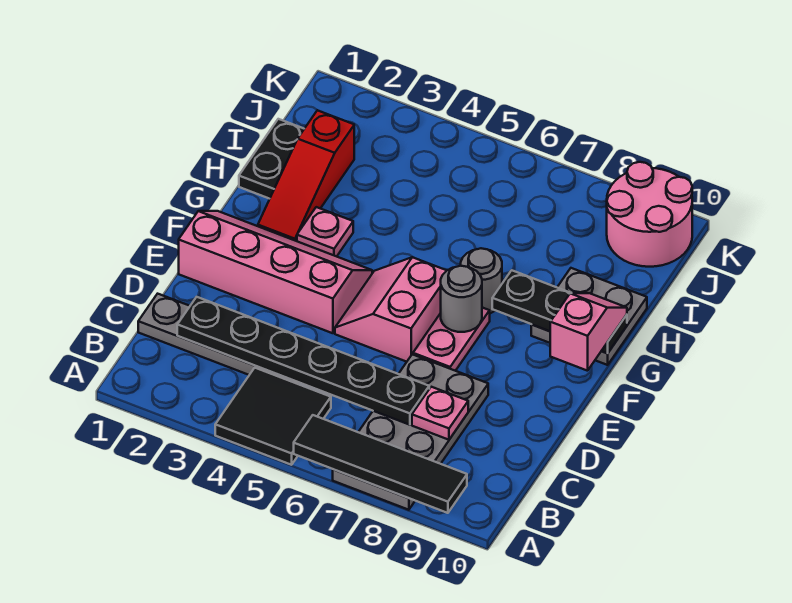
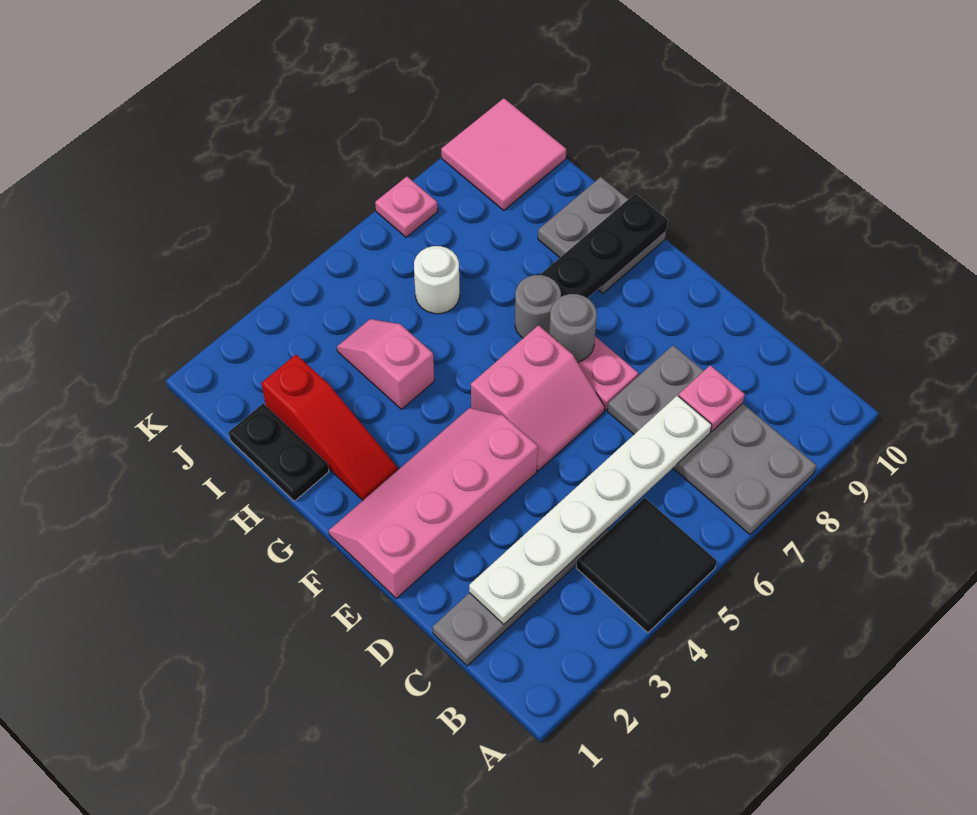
black 1x4 tile [294,415,467,513] -> none
black 1x6 plate [177,297,429,425] -> white 1x6 plate [469,395,712,624]
pink 2x2 slope [335,257,447,362] -> pink 2x2 slope turned to [471,325,605,471]
pink 1x2 slope [550,293,627,371] -> pink 1x2 slope moved to [337,319,434,409]
pink 1x1 plate [297,207,353,257] -> pink 1x1 plate moved to [375,177,438,237]
none -> white 1x1 round brick [414,246,460,314]
pink 2x2 round brick [607,162,692,267] -> pink 2x2 tile [441,98,566,210]

